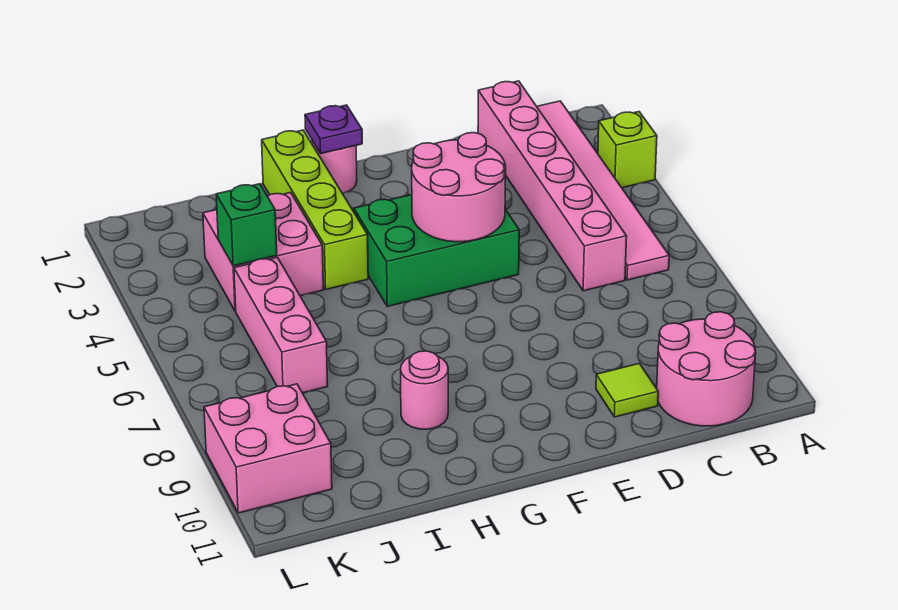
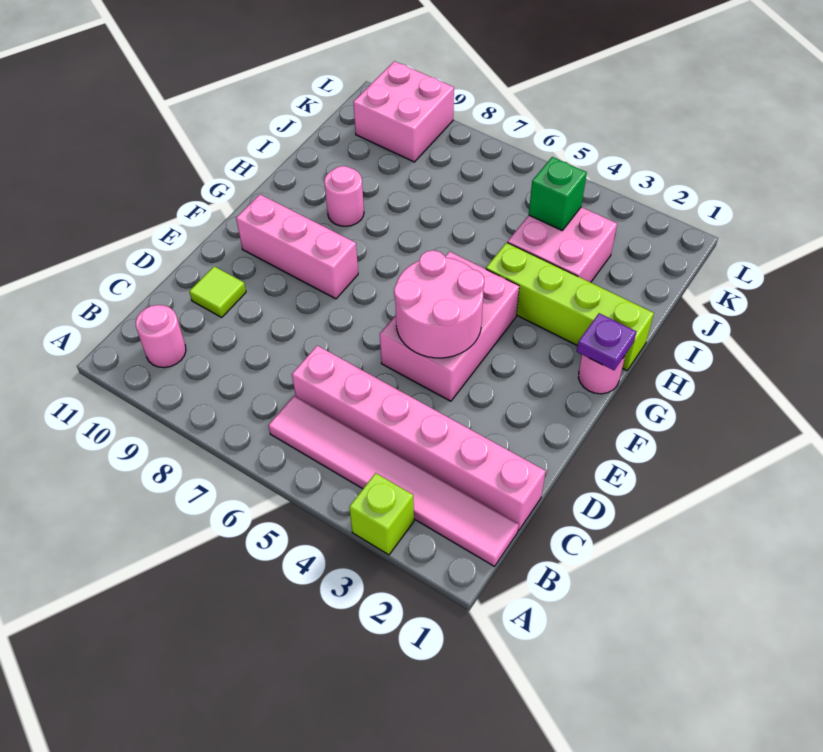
pink 2x2 round brick [657,312,756,426] -> pink 1x1 round brick [136,305,186,368]
green 2x3 brick [354,195,519,306] -> pink 2x3 brick [380,252,519,401]
pink 1x3 brick [234,257,328,393] -> pink 1x3 brick moved to [236,195,358,299]

